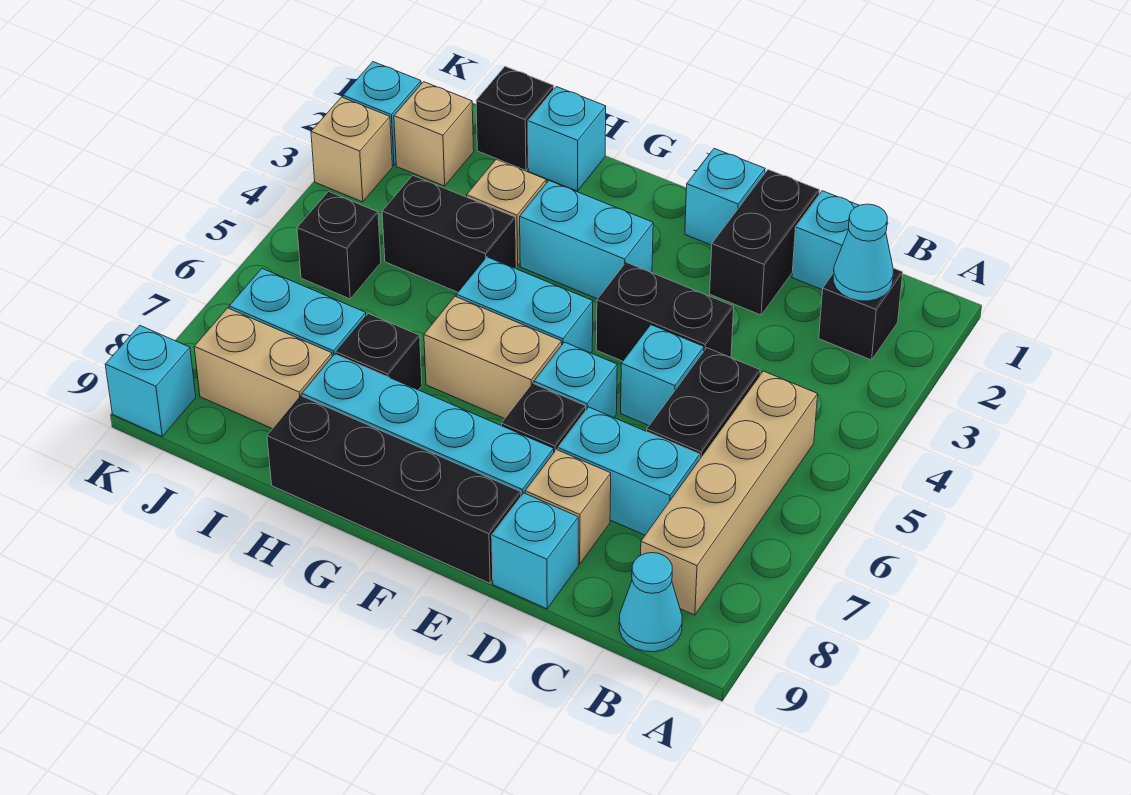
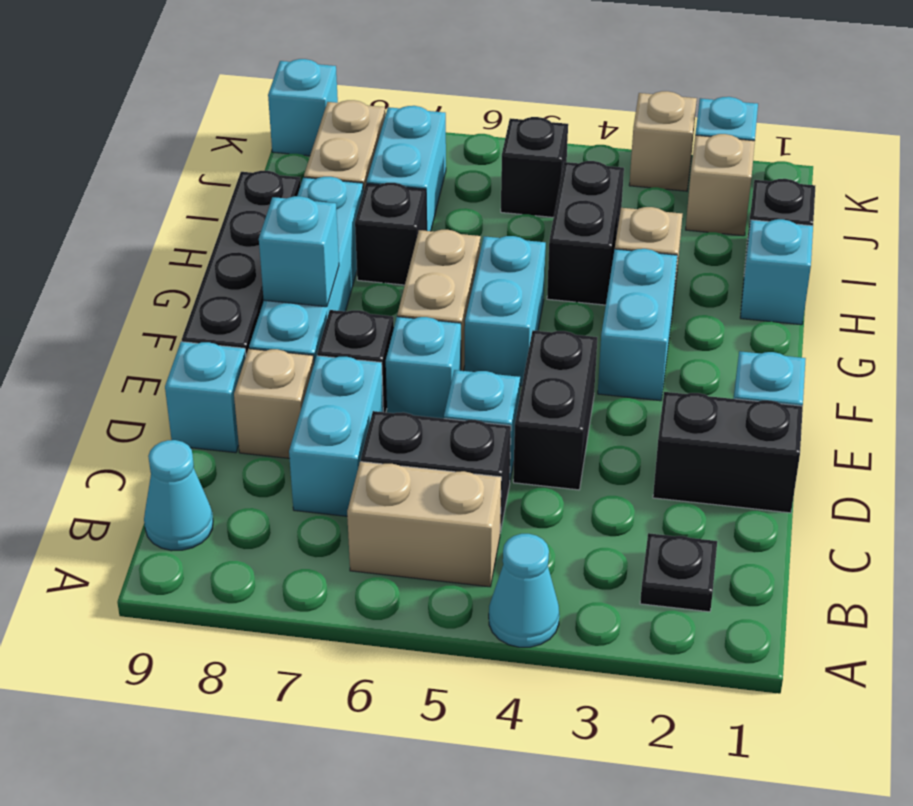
black 1x1 brick [819,268,903,360] -> black 1x1 plate [640,533,717,612]
cyan 1x1 cone [833,204,893,301] -> cyan 1x1 cone moved to [489,534,559,647]
tan 1x4 brick [641,371,818,615] -> tan 1x2 brick [347,462,501,587]
cyan 1x1 brick [792,191,859,290] -> cyan 1x1 brick moved to [259,196,339,307]

